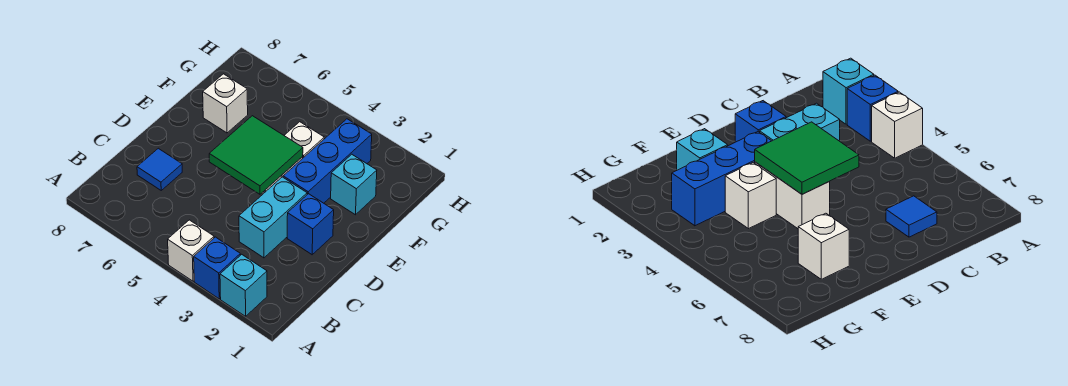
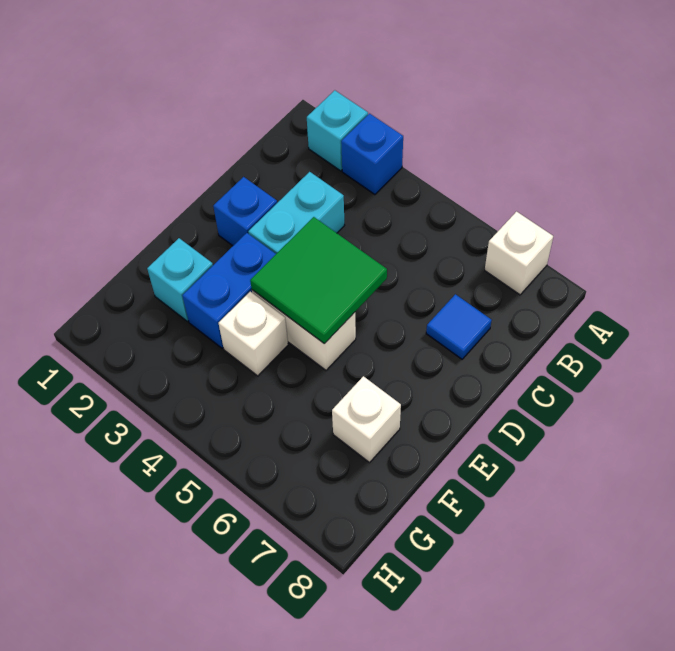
white 1x1 brick [168,220,214,281] -> white 1x1 brick moved to [485,212,553,295]
blue 1x3 brick [283,119,372,203] -> blue 1x2 brick [182,233,276,348]

